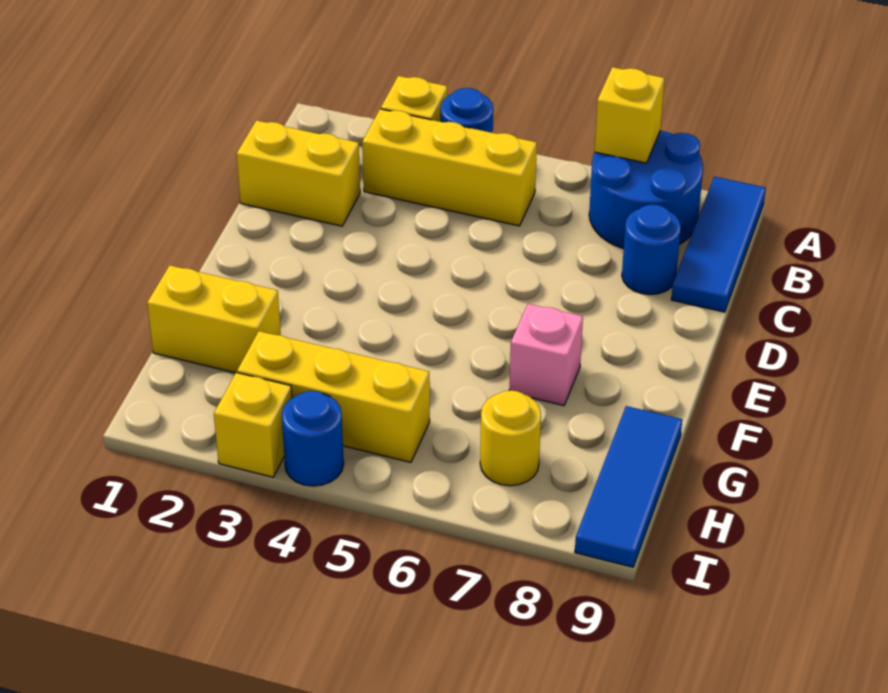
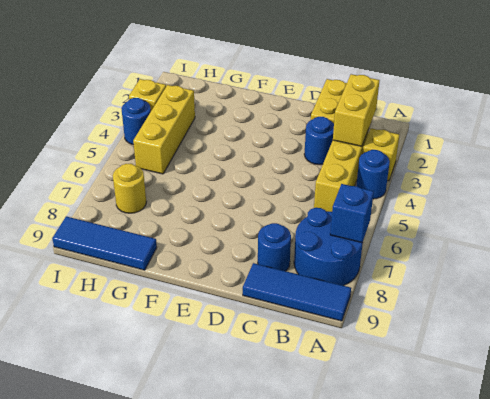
yellow 1x1 brick [594,67,665,163] -> blue 1x1 brick [330,184,374,243]
none -> blue 1x1 round brick [304,117,334,165]
pink 1x1 brick [509,304,583,406] -> none
yellow 1x2 brick [147,265,281,373] -> yellow 1x2 brick moved to [333,74,380,146]

